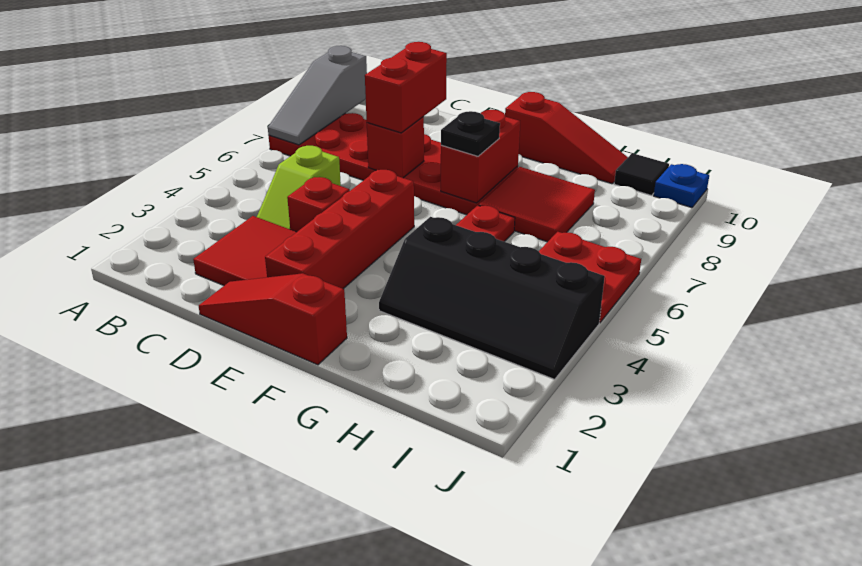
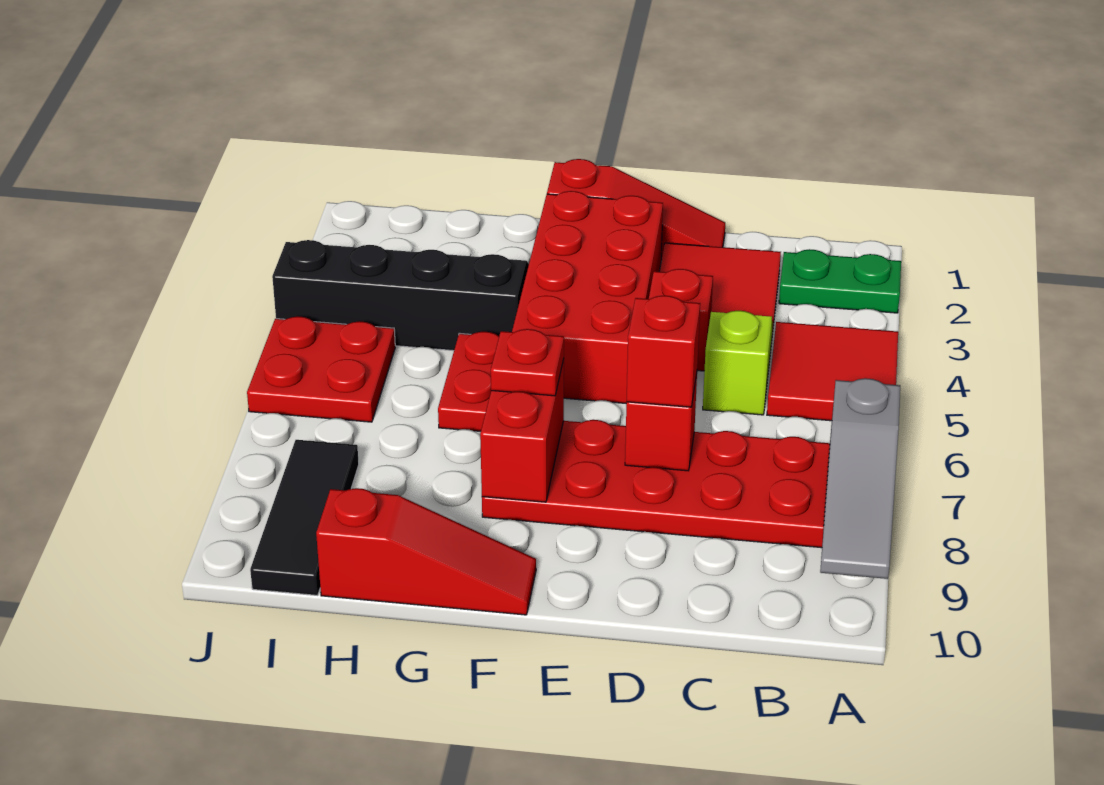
none -> green 1x2 plate [779,249,901,313]
grey 1x3 slope [268,46,367,145] -> grey 1x3 slope turned to [820,378,900,579]
red 1x2 brick [365,42,447,133] -> red 1x1 brick [627,296,700,407]
red 1x4 brick [265,170,414,289] -> red 2x4 brick [512,191,663,403]
black 1x1 plate [441,111,500,156] -> red 1x1 plate [491,329,564,396]
red 1x3 slope [505,92,628,184] -> red 1x3 slope turned to [316,488,536,615]
red 2x2 tile [479,167,595,242] -> red 2x2 tile moved to [767,322,898,421]
black 1x1 tile [614,153,669,195] -> black 1x3 tile [250,440,359,595]
blue 1x1 plate [654,164,709,208] -> none

